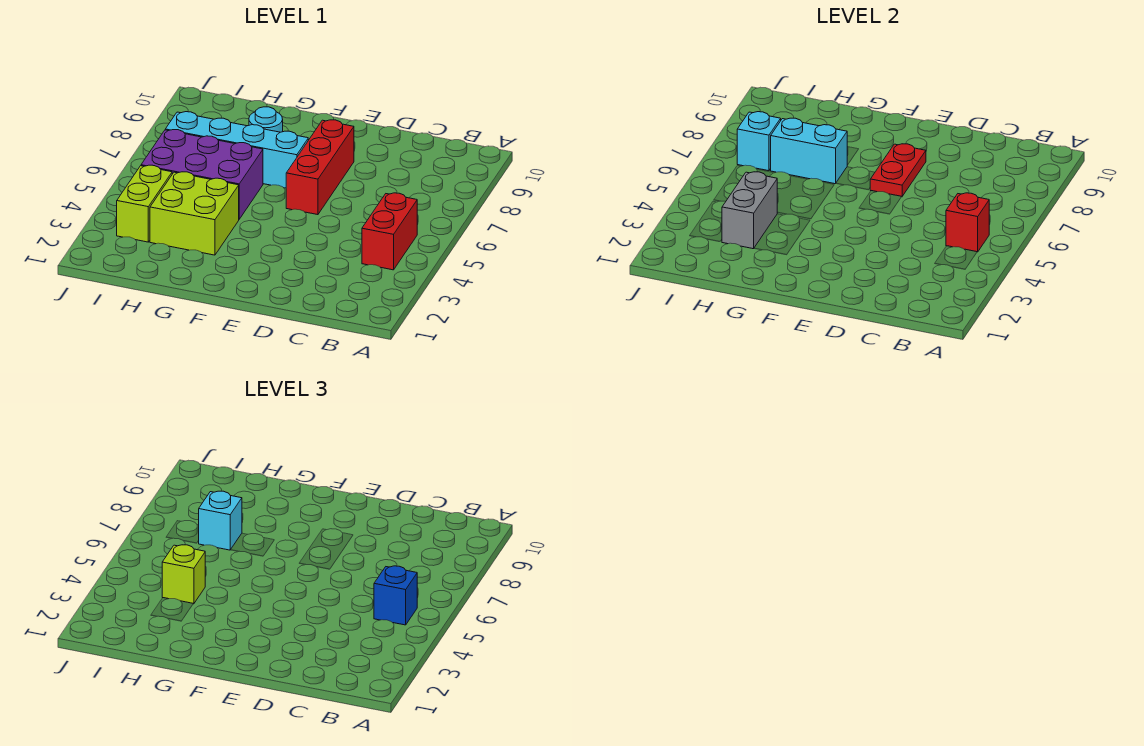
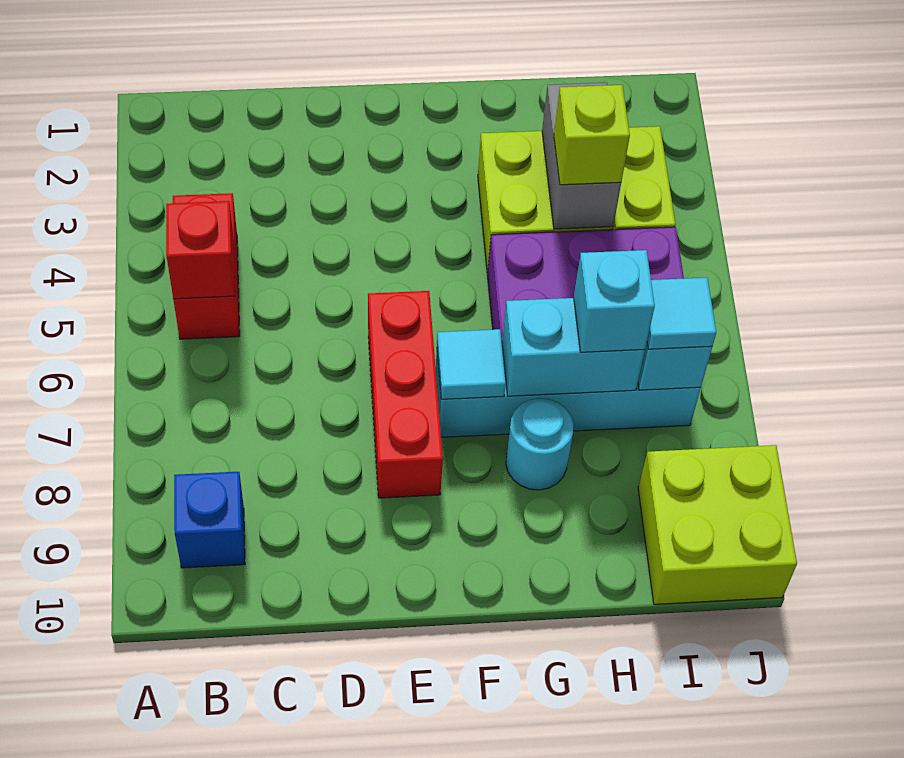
blue 1x1 brick [374,566,417,625] -> blue 1x1 brick moved to [174,472,245,568]
red 1x2 plate [870,144,926,197] -> none
none -> cyan 1x1 tile [437,329,506,399]
none -> cyan 1x1 tile [647,278,716,349]
none -> lime 2x2 brick [638,445,797,604]

